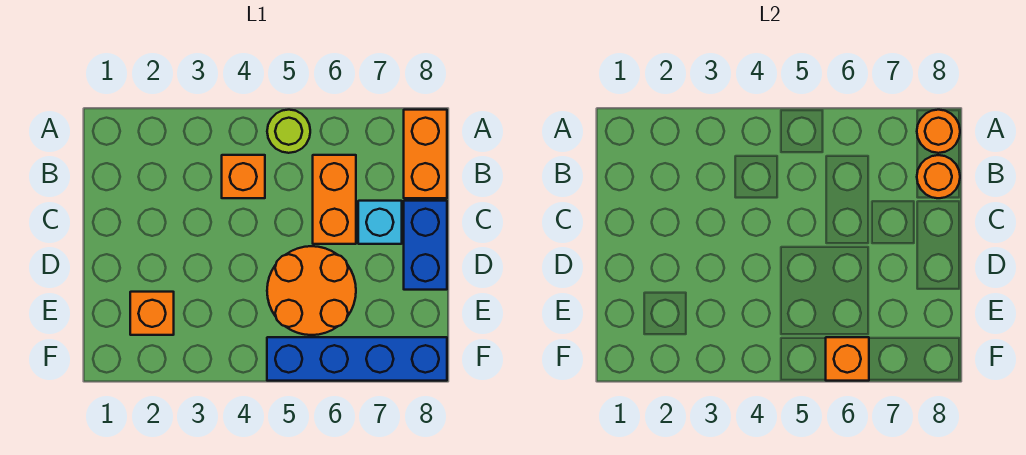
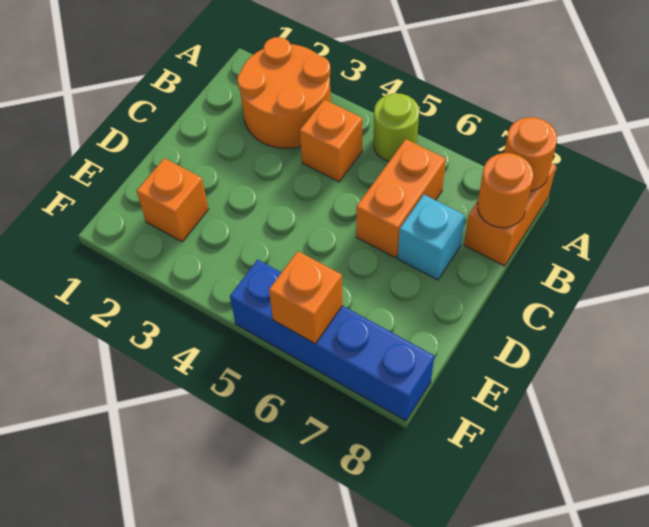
blue 1x2 brick [404,201,447,290] -> none
orange 2x2 round brick [267,246,356,335] -> orange 2x2 round brick moved to [237,37,331,148]

